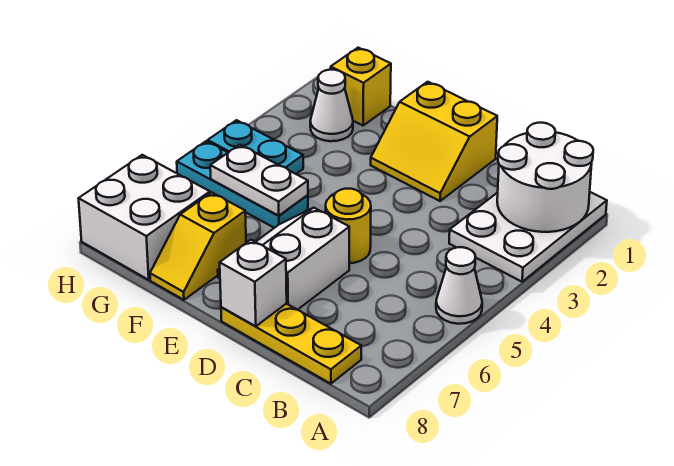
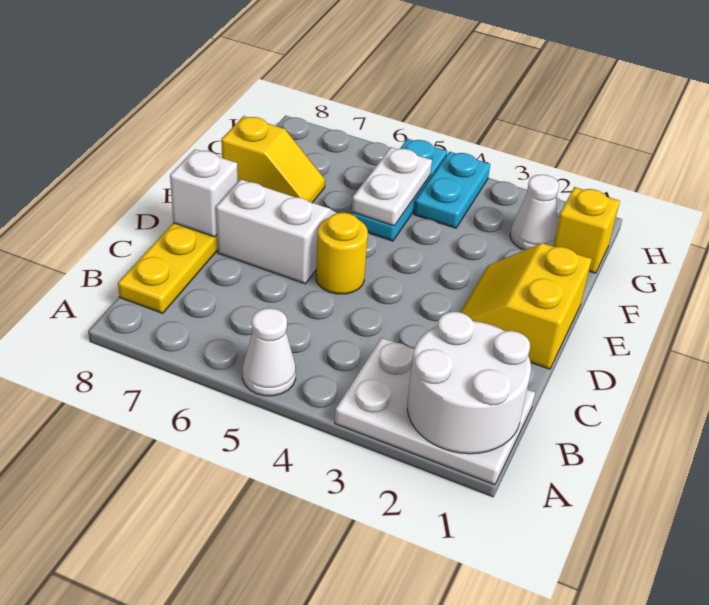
yellow 1x2 slope [150,192,246,300] -> yellow 1x2 slope turned to [221,116,325,203]
white 2x2 brick [79,155,210,280] -> none

